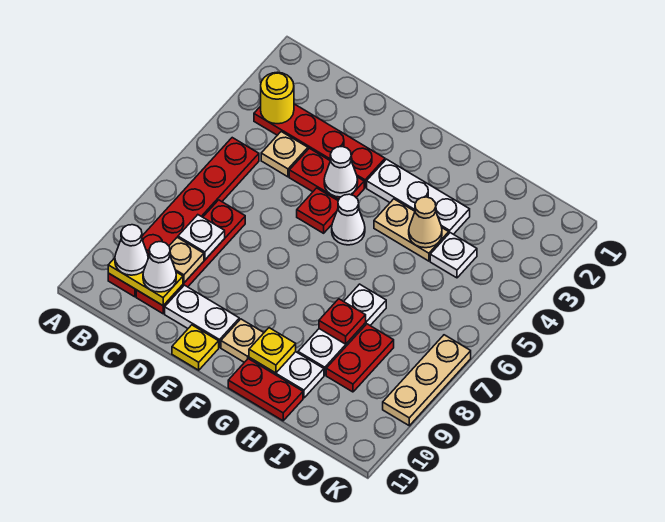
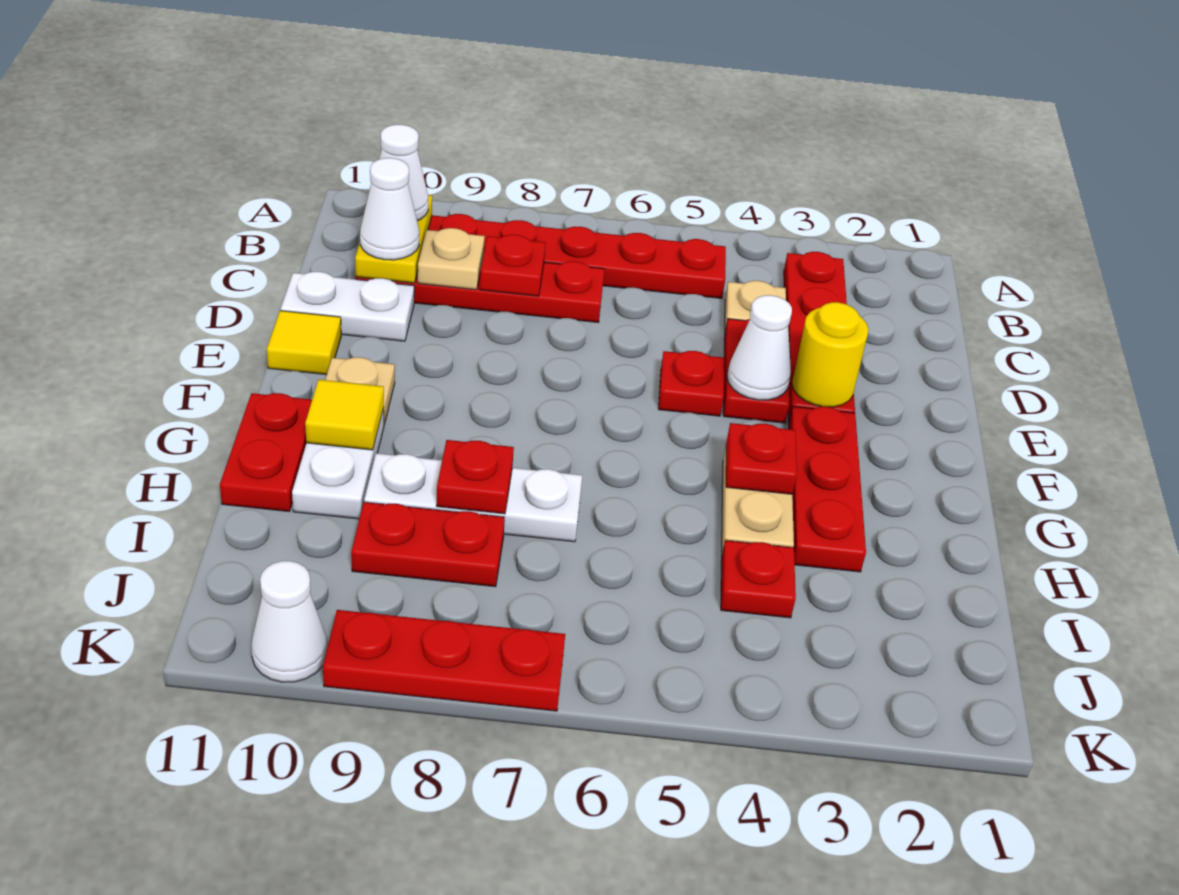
yellow 1x1 round brick [261,72,294,124] -> yellow 1x1 round brick moved to [792,302,869,407]
white 1x1 plate [178,215,225,260] -> red 1x1 plate [480,235,545,296]
white 1x2 plate [165,285,239,347] -> white 1x2 plate turned to [281,272,414,341]
yellow 1x1 plate [172,325,219,370] -> yellow 1x1 tile [267,311,341,375]
white 1x3 plate [367,159,470,234] -> red 1x3 plate [789,406,866,572]
white 1x1 cone [332,194,365,245] -> white 1x1 cone moved to [251,561,327,682]
none -> red 1x1 plate [726,423,797,494]
yellow 1x1 plate [249,328,296,373] -> yellow 1x1 tile [305,380,384,450]
tan 1x1 cone [409,197,442,248] -> none
white 1x1 plate [430,233,477,278] -> red 1x1 plate [721,540,796,618]
tan 1x3 plate [383,335,471,426] -> red 1x3 plate [323,610,565,711]

